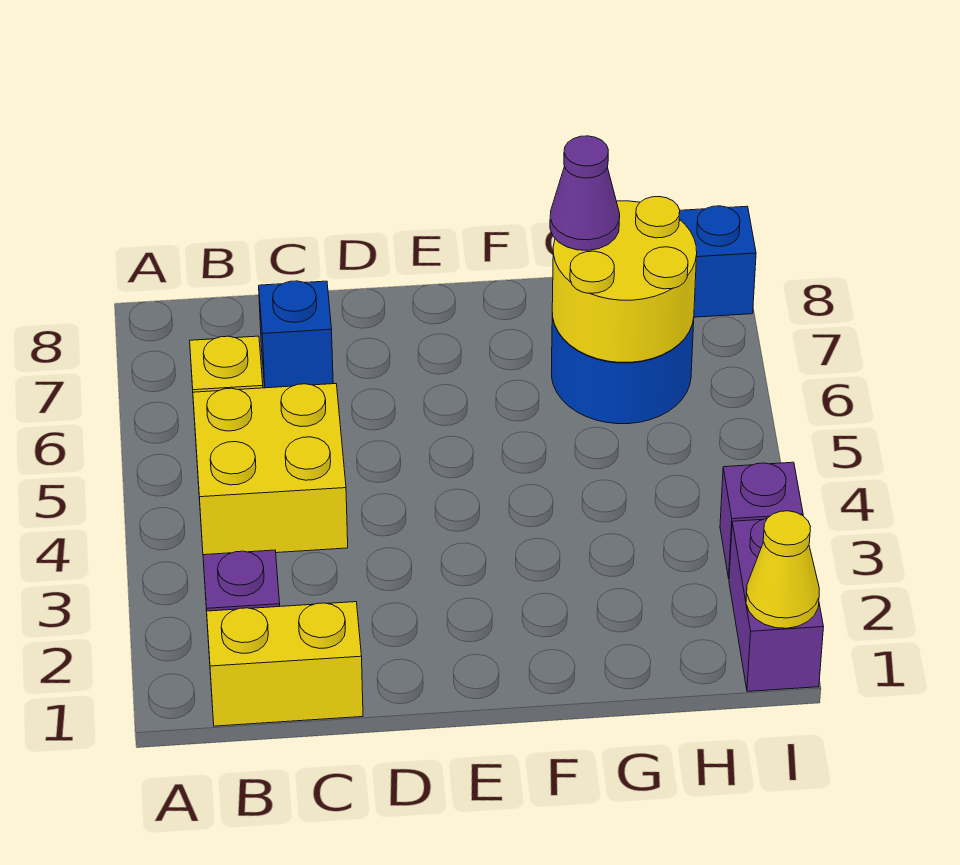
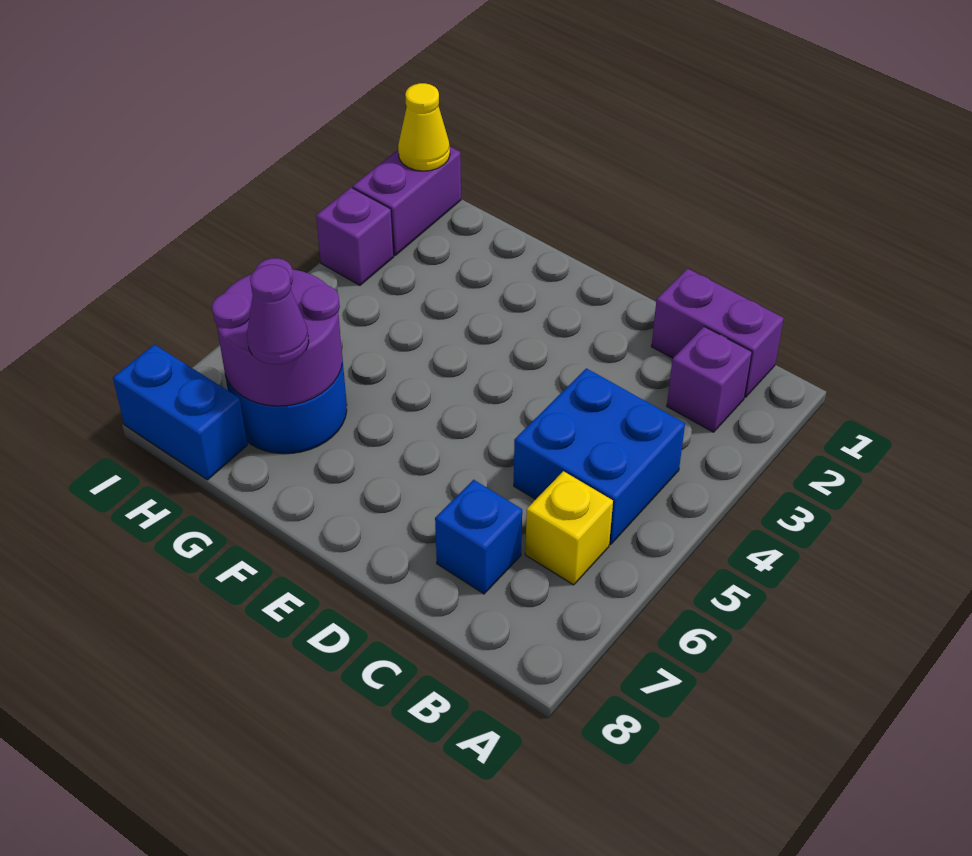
yellow 1x2 brick [207,602,363,726] -> purple 1x2 brick [651,269,784,397]
yellow 2x2 brick [193,384,348,555] -> blue 2x2 brick [514,368,685,545]
yellow 2x2 round brick [552,197,697,362] -> purple 2x2 round brick [212,258,342,406]

